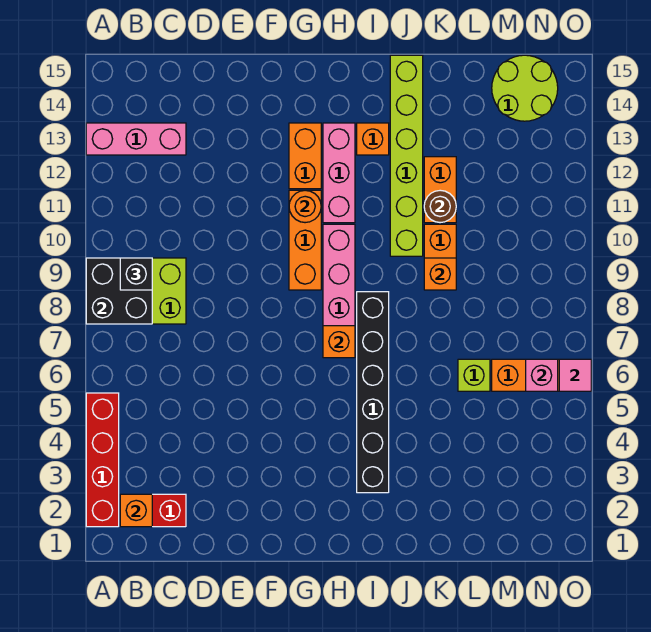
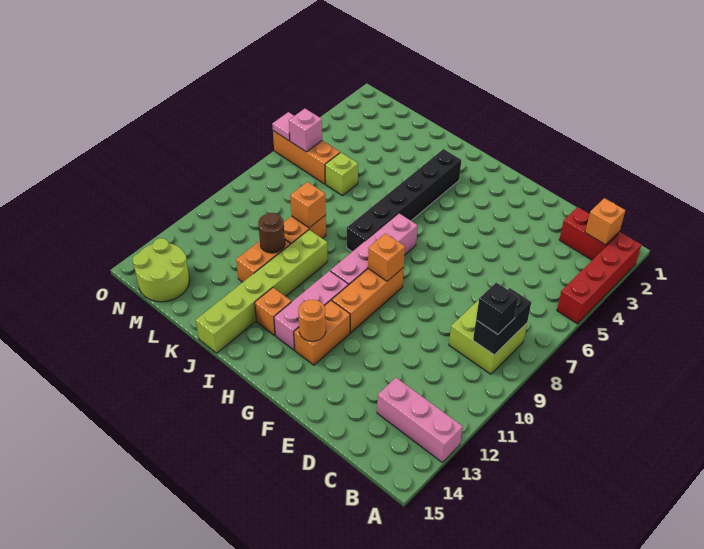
black 2x2 brick [86,258,152,324] -> black 1x2 brick [473,288,531,355]
orange 1x1 round brick [289,190,321,223] -> orange 1x1 round brick moved to [298,300,326,341]
orange 1x1 brick [323,326,355,358] -> orange 1x1 brick moved to [368,233,405,281]

